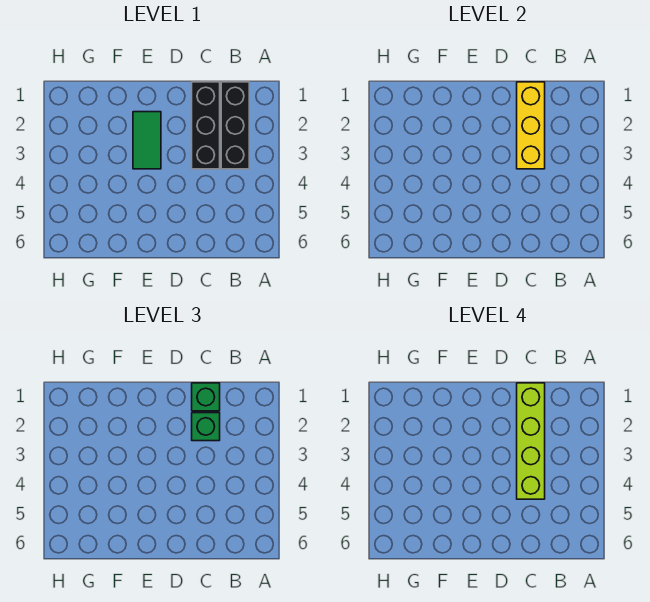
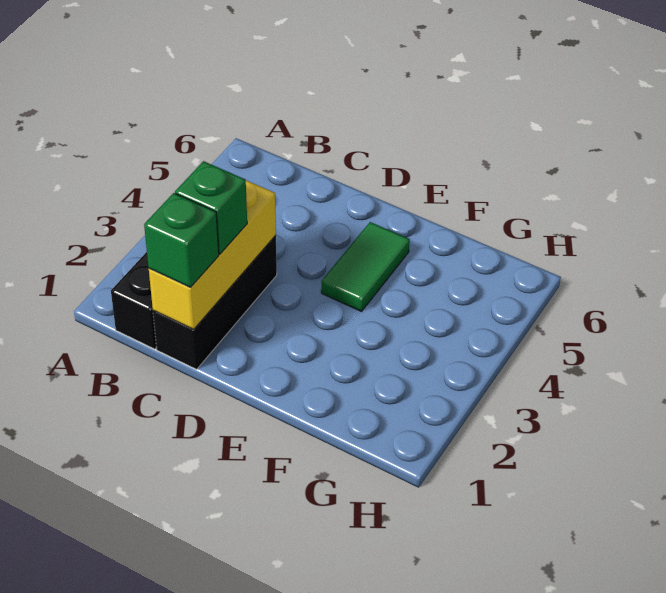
lime 1x4 brick [517,383,545,499] -> none
green 1x2 tile [133,112,161,169] -> green 1x2 tile moved to [321,222,410,311]

